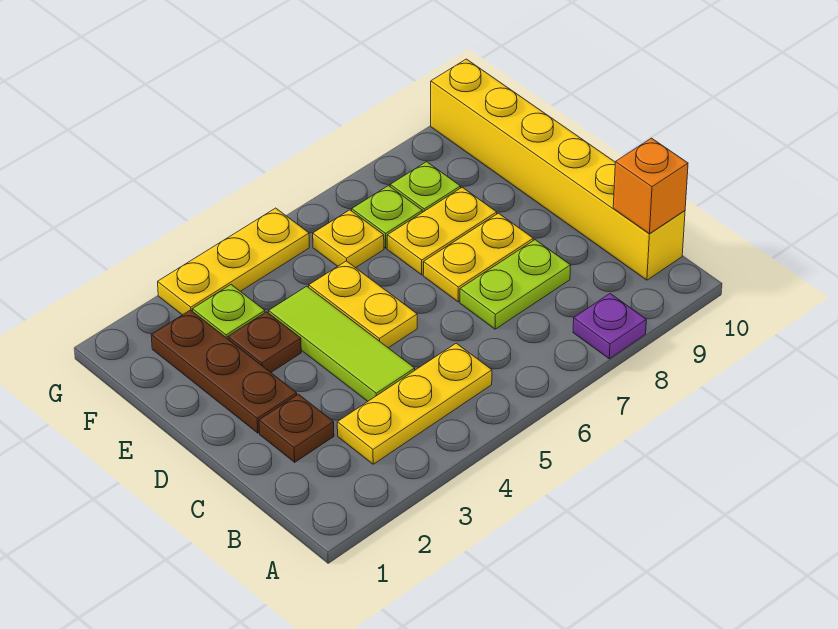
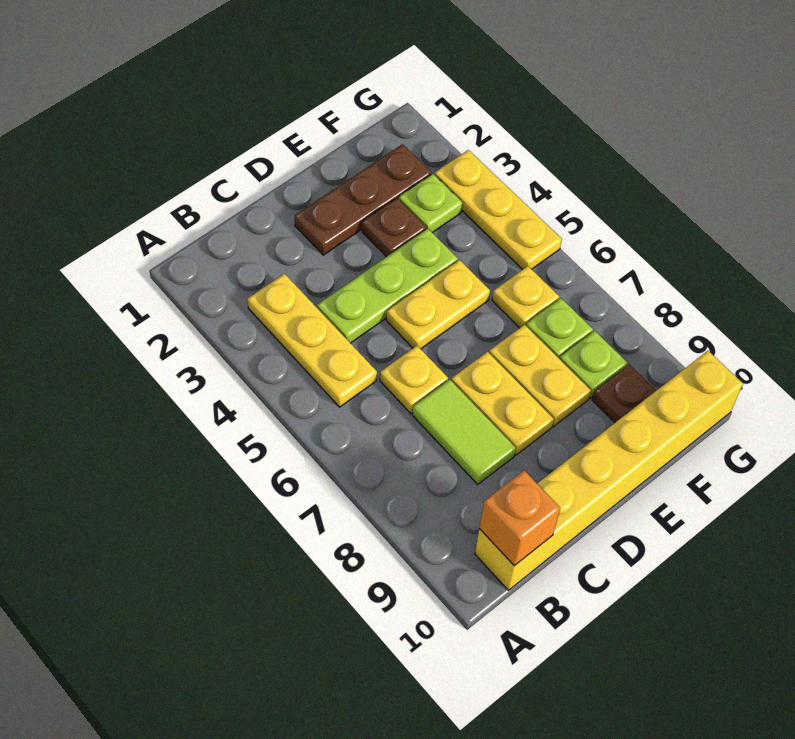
purple 1x1 plate [573,294,646,359] -> none
brown 1x1 plate [259,394,334,462] -> brown 1x1 plate moved to [592,364,656,423]
lime 1x3 tile [269,286,415,401] -> lime 1x3 plate [317,229,458,343]
none -> yellow 1x1 plate [380,346,448,413]
lime 1x2 plate [460,240,571,329] -> lime 1x2 tile [412,380,516,484]

